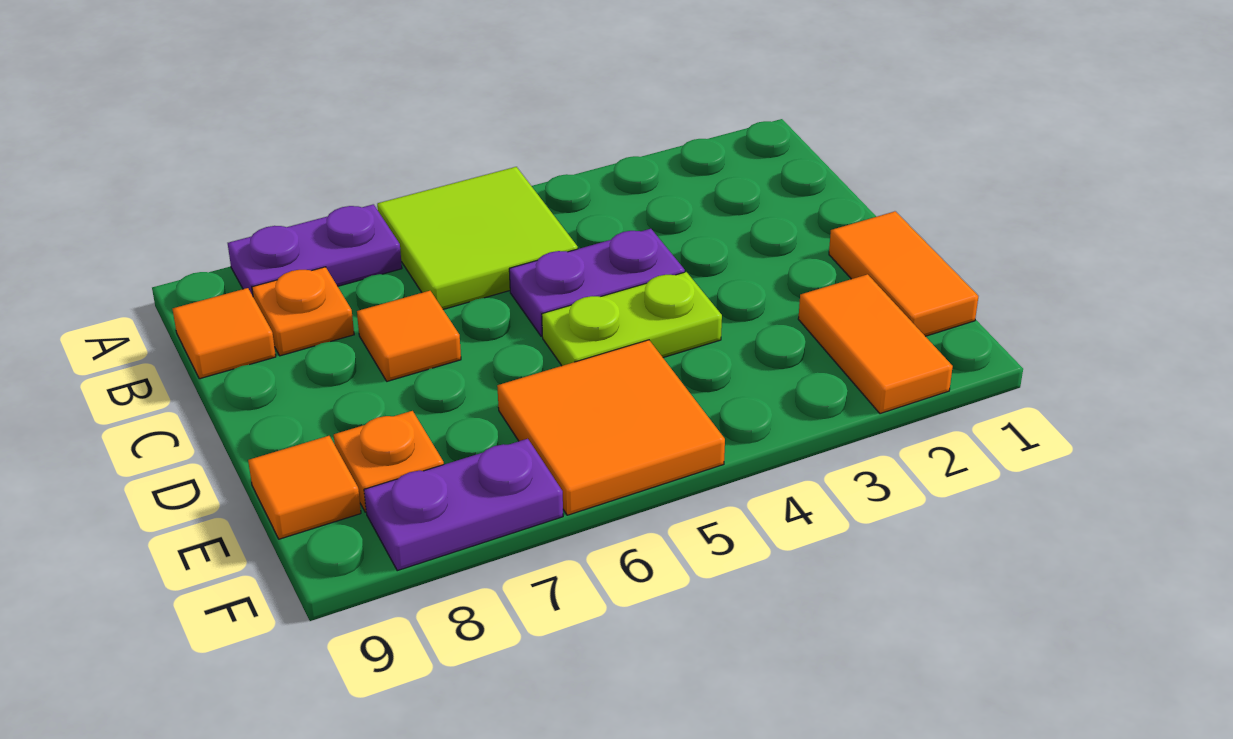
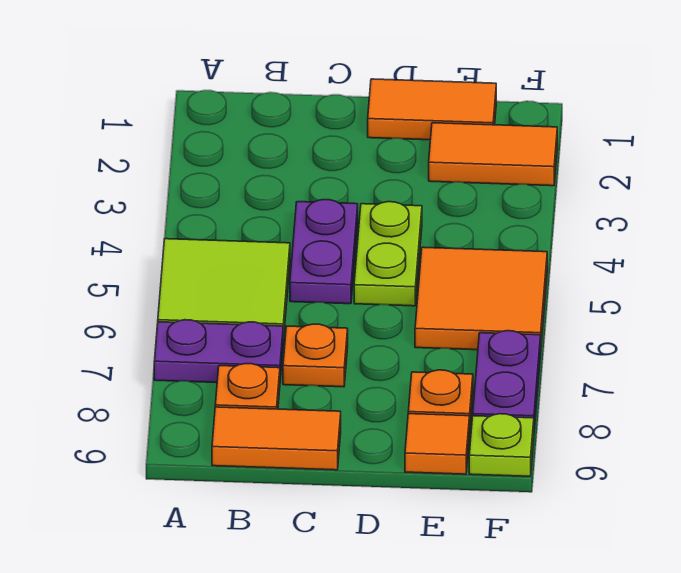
purple 1x2 plate [228,204,402,296] -> purple 1x2 plate turned to [154,320,283,383]
orange 1x1 tile [173,288,276,379] -> orange 1x2 tile [212,407,341,470]
orange 1x1 tile [357,291,461,381] -> orange 1x1 plate [283,324,348,387]
none -> lime 1x1 plate [469,414,534,476]

